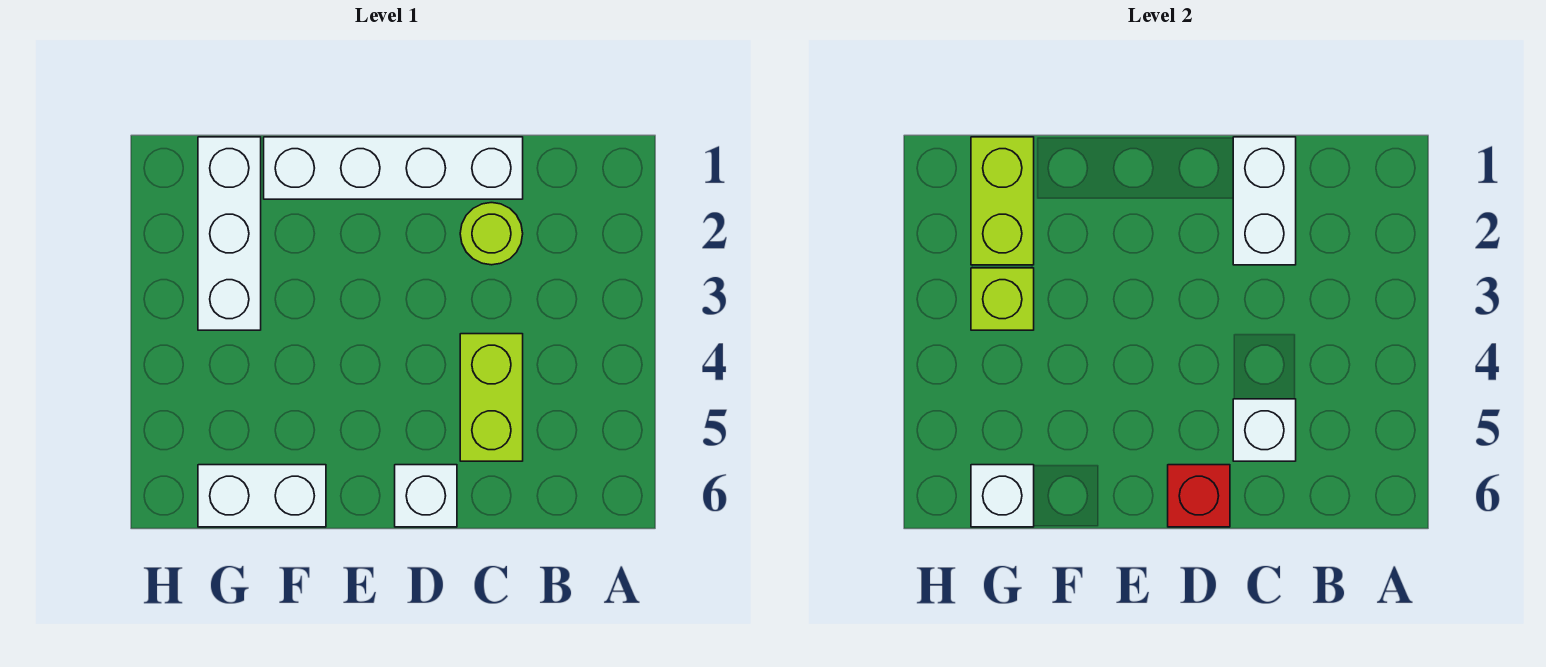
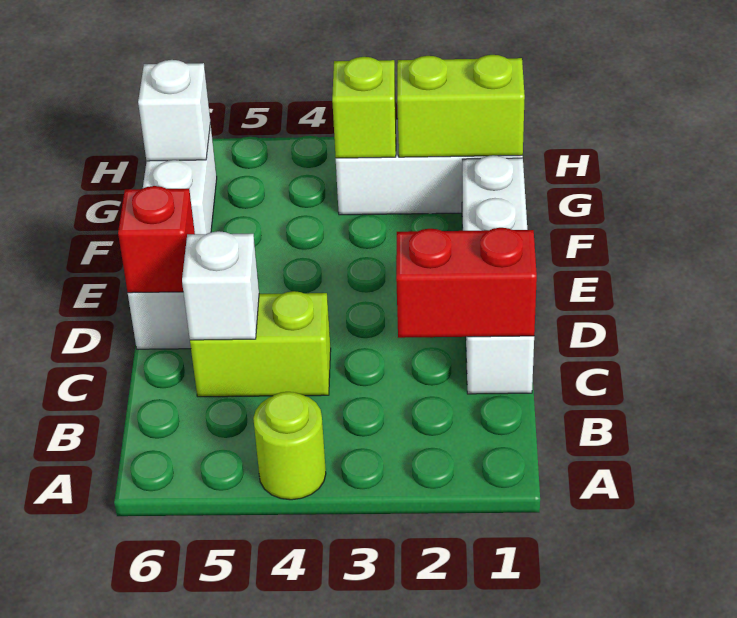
white 1x2 brick [1233,137,1296,265] -> red 1x2 brick [396,228,537,338]
lime 1x1 round brick [460,203,523,265] -> lime 1x1 round brick moved to [253,392,326,500]

